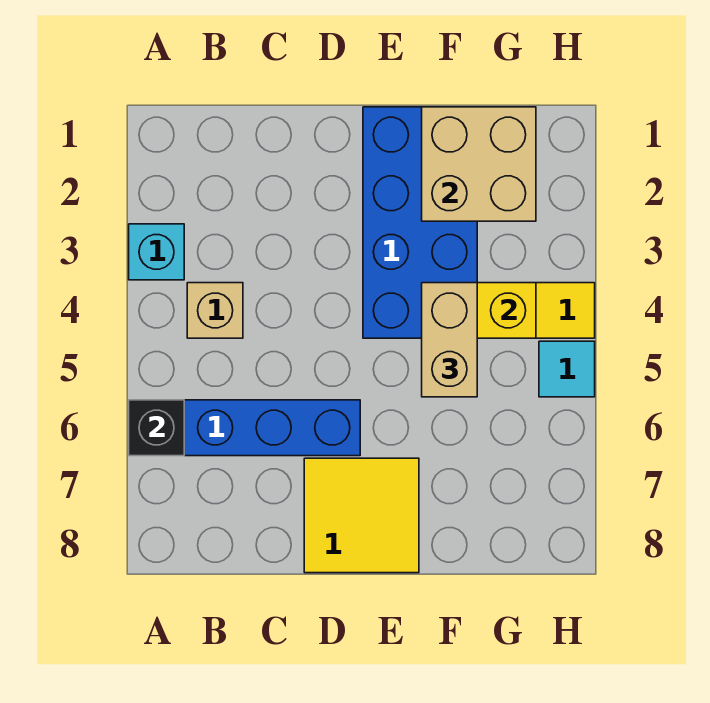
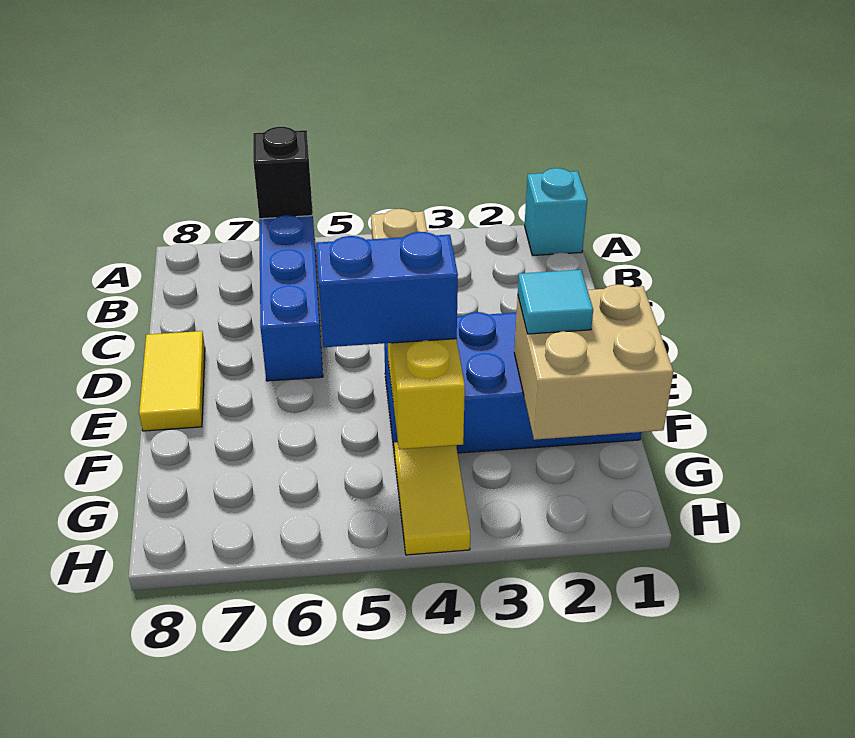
cyan 1x1 brick [129,224,184,280] -> cyan 1x1 brick moved to [524,168,587,255]
yellow 2x2 tile [304,458,419,573] -> yellow 1x2 tile [139,331,205,431]
tan 1x2 brick [422,283,477,397] -> blue 1x2 brick [316,232,458,347]
cyan 1x1 tile [539,341,595,397] -> cyan 1x1 tile moved to [518,270,593,334]

